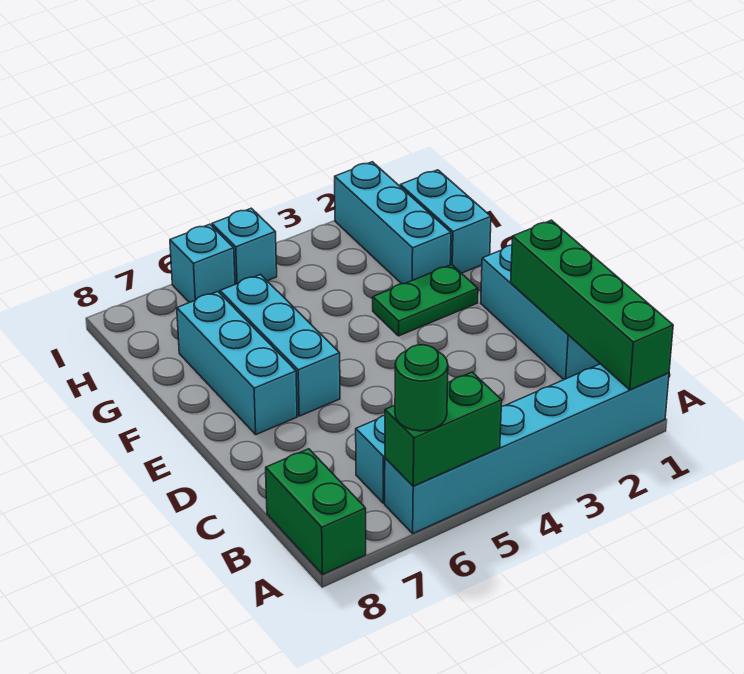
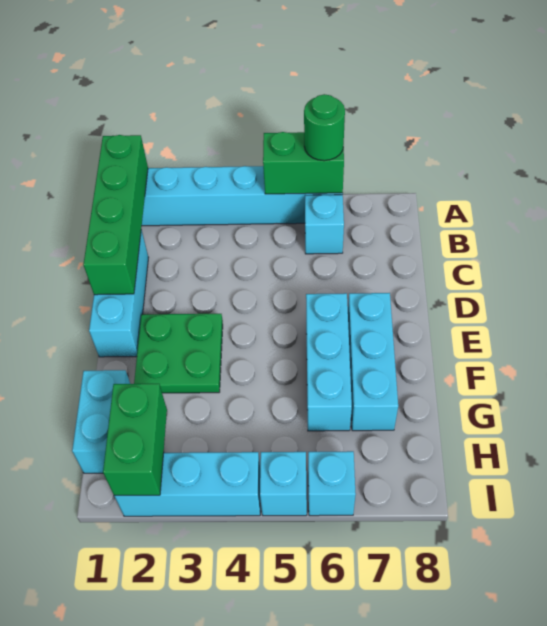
green 1x2 brick [266,449,366,574] -> green 1x2 brick moved to [103,384,167,495]
green 1x2 plate [373,265,478,336] -> green 2x2 plate [134,314,223,393]
cyan 1x3 brick [335,162,451,284] -> cyan 1x3 brick turned to [114,452,260,516]

